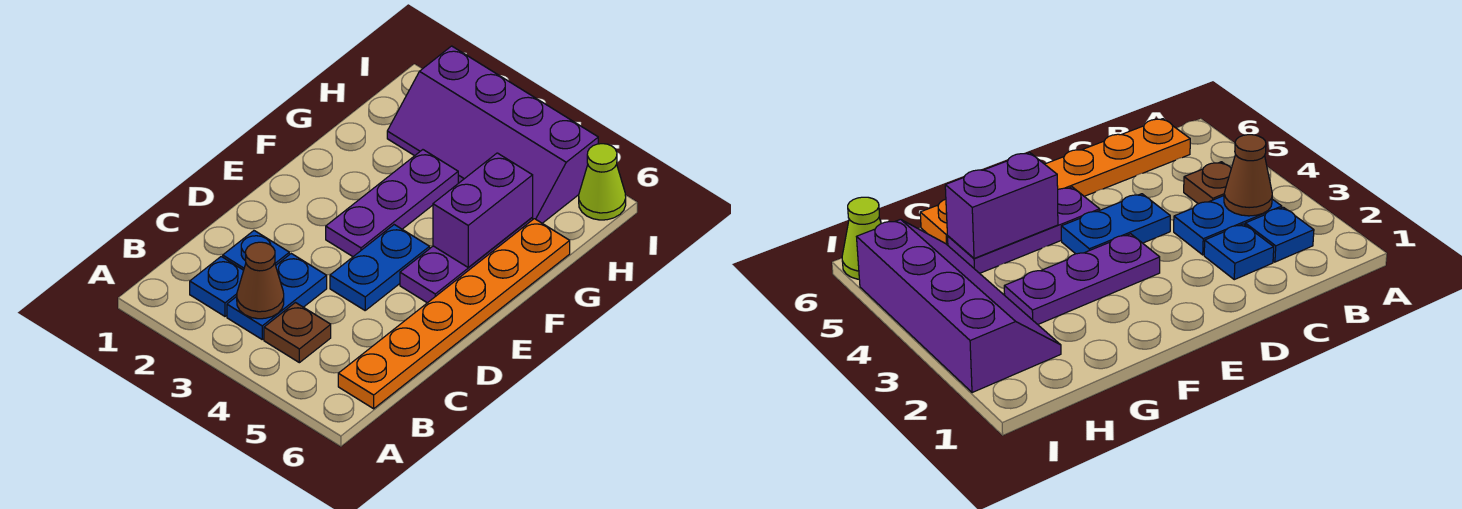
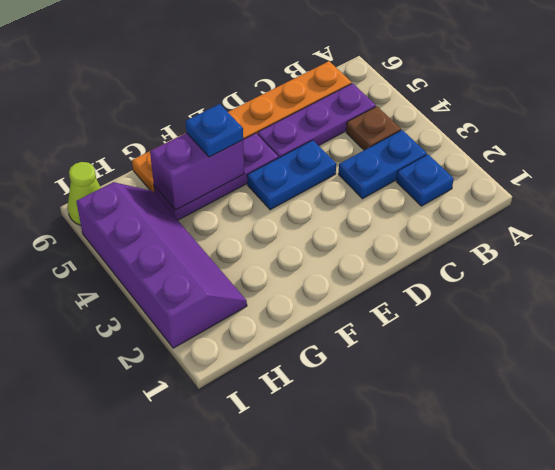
brown 1x1 cone [237,242,284,319] -> none
blue 1x1 plate [223,231,289,270] -> blue 1x1 plate moved to [186,104,243,157]
purple 1x3 plate [326,150,458,257] -> purple 1x3 plate moved to [258,83,376,158]

